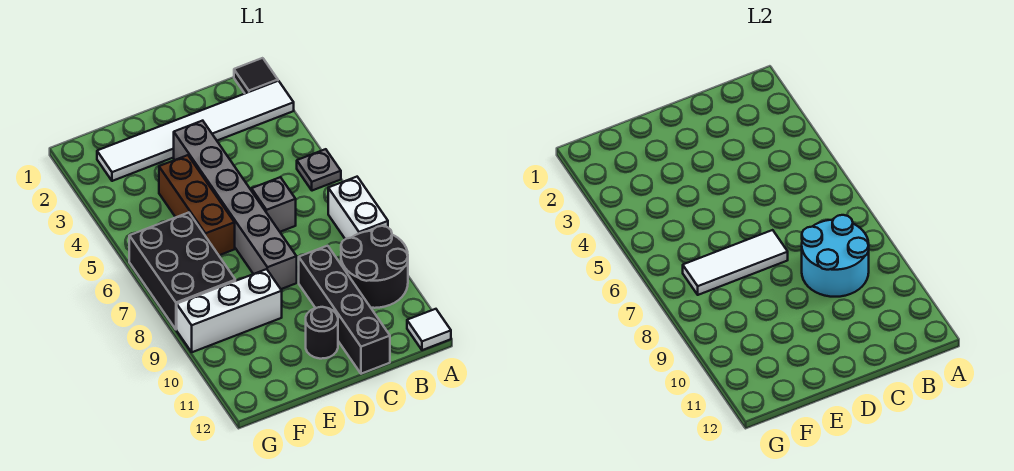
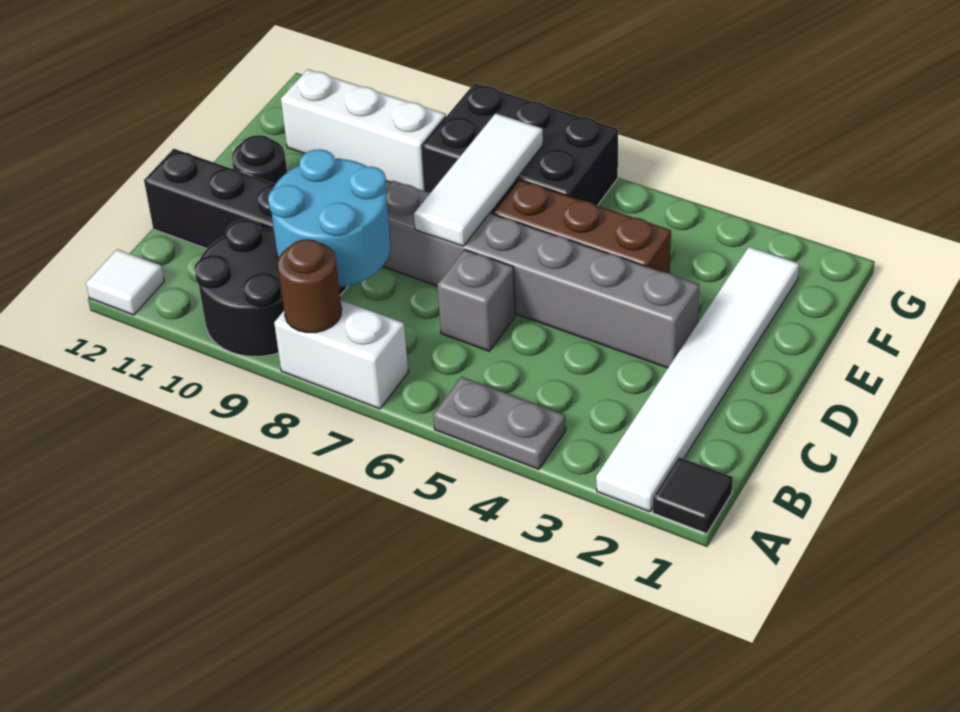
grey 1x1 plate [297,149,341,191] -> grey 1x2 plate [433,377,566,469]
none -> brown 1x1 round brick [278,239,342,333]
white 1x3 brick [177,269,282,352] -> white 1x3 brick turned to [281,69,446,191]

